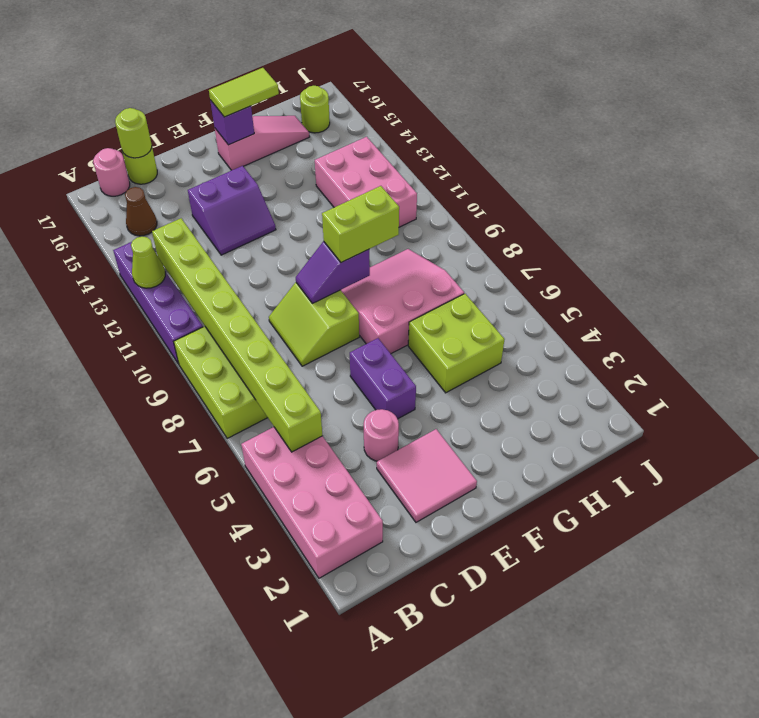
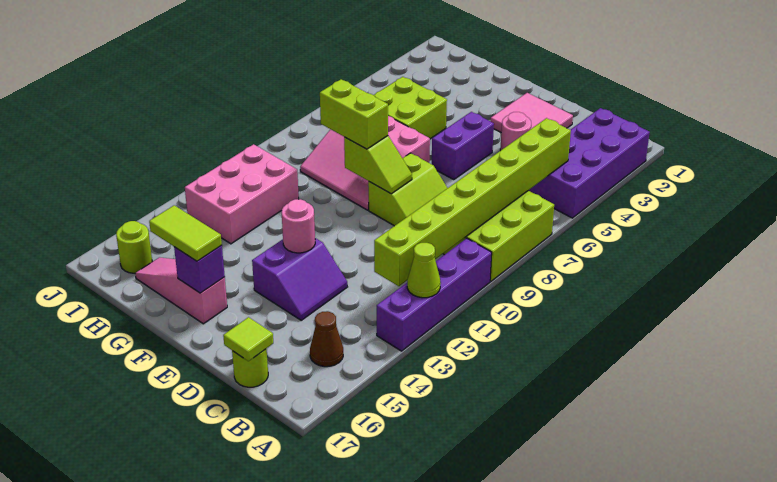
pink 2x4 brick [241,427,383,578] -> purple 2x4 brick [528,108,650,218]
pink 1x1 round brick [93,148,130,196] -> pink 1x1 round brick moved to [282,199,315,253]
lime 1x1 round brick [115,108,152,158] -> lime 1x1 tile [223,317,273,361]
purple 2x2 slope [188,166,276,255] -> purple 2x2 slope turned to [252,238,347,320]
purple 1x2 slope [296,242,370,303] -> lime 1x2 slope [344,136,412,194]

